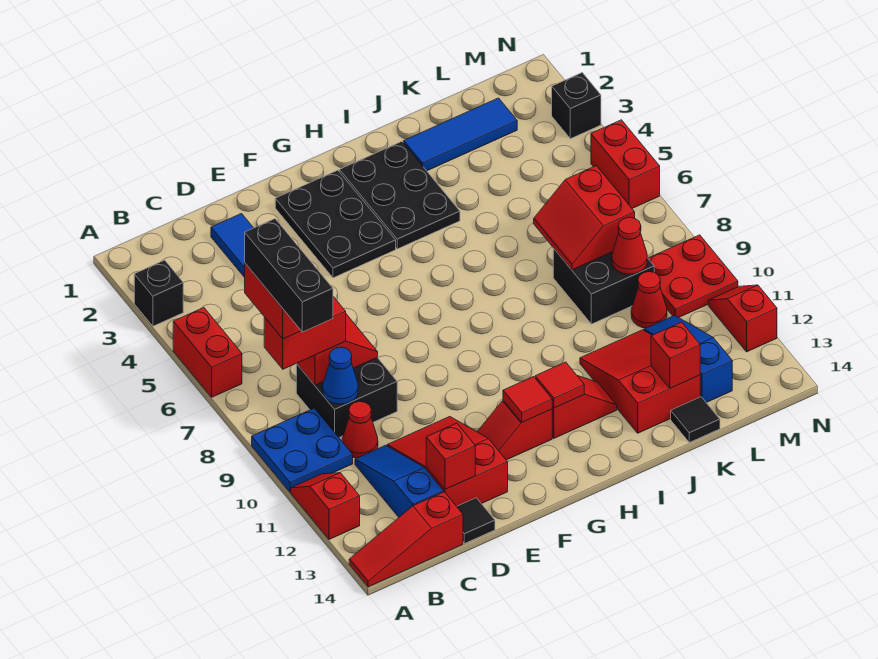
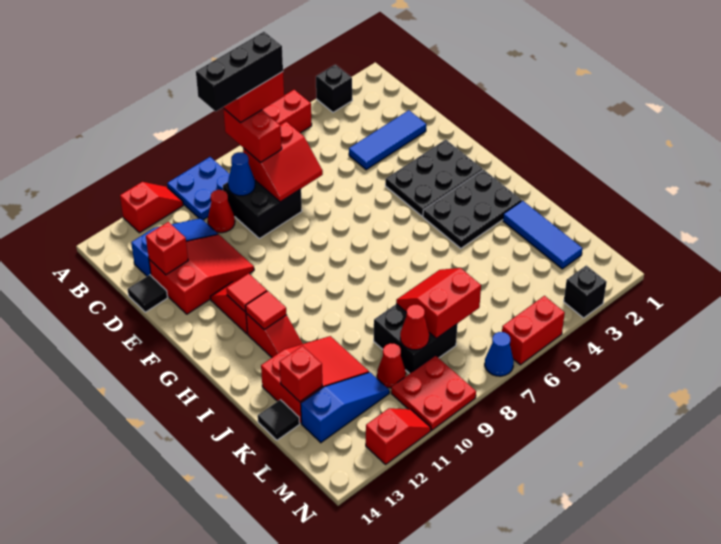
red 1x3 slope [349,492,463,587] -> none
none -> blue 1x1 cone [485,332,514,376]

